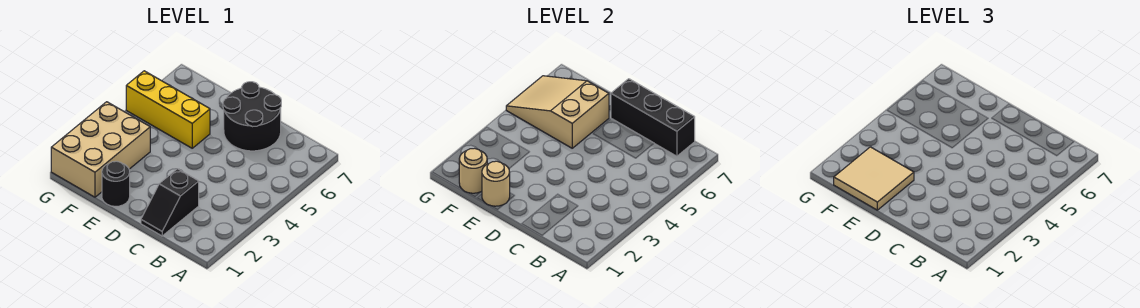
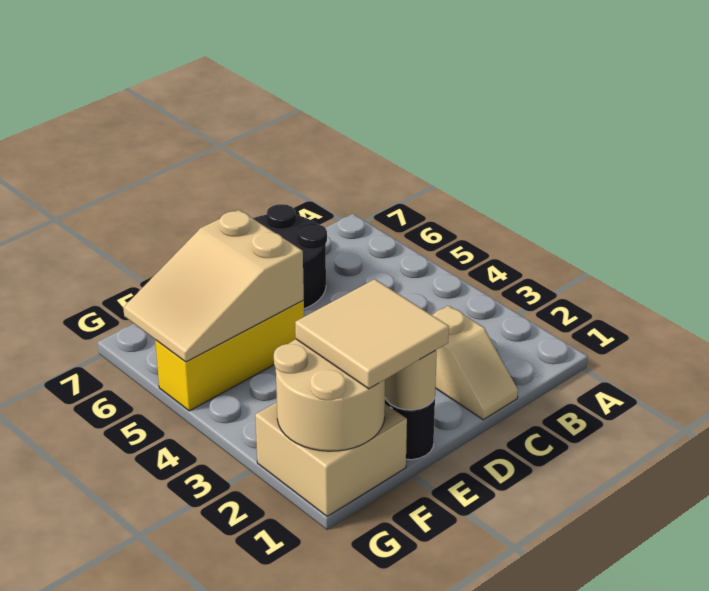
black 1x3 brick [611,79,695,156] -> none
black 1x2 slope [141,169,199,236] -> tan 1x2 slope [432,306,518,420]
tan 2x3 brick [51,102,150,197] -> tan 2x2 brick [255,402,407,516]
tan 1x1 round brick [459,148,487,193] -> tan 2x2 round brick [274,339,385,451]

